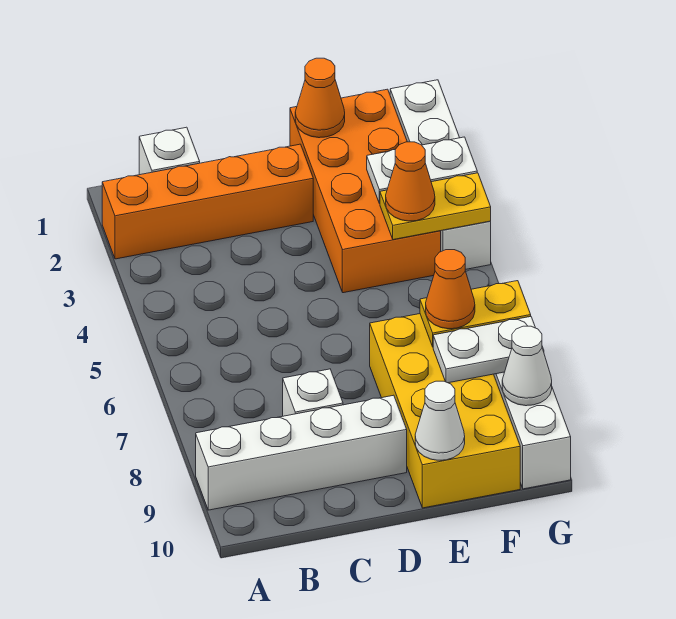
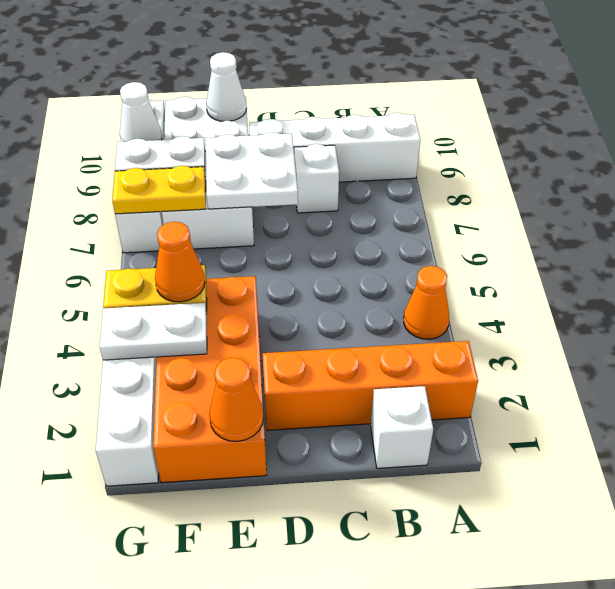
none -> white 2x2 plate [206,132,298,209]
yellow 2x4 brick [370,314,520,508] -> white 2x4 brick [162,97,254,249]
orange 1x1 cone [426,250,475,329] -> orange 1x1 cone moved to [404,266,449,339]

